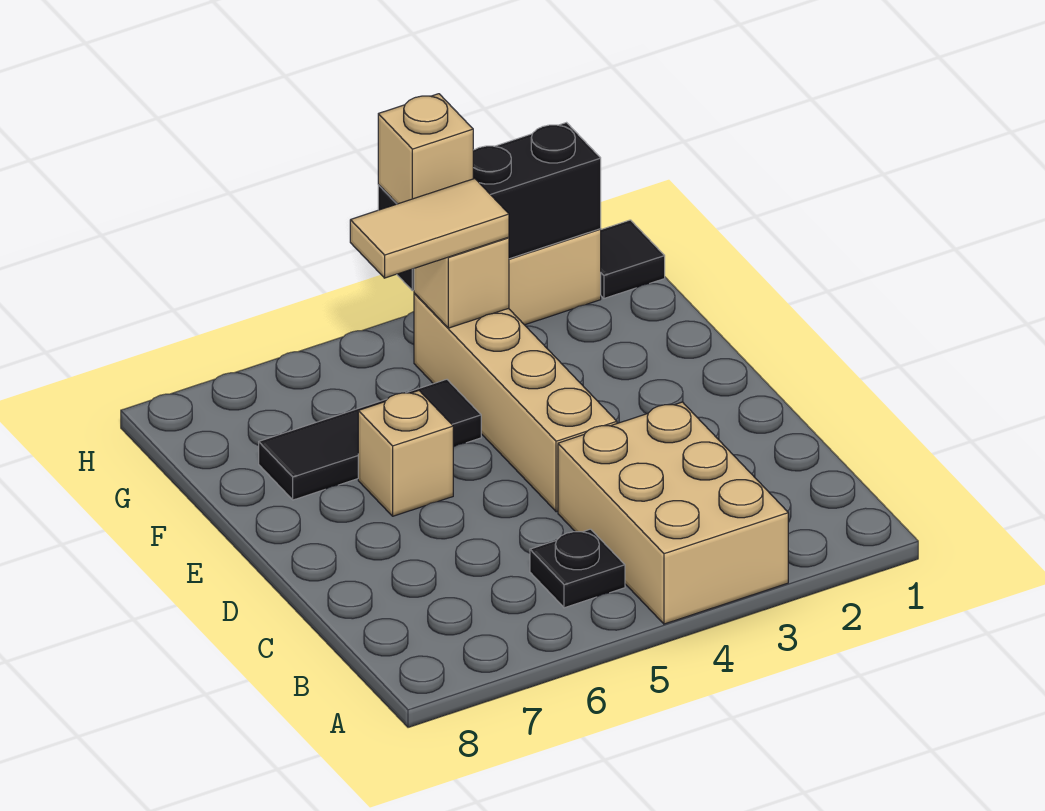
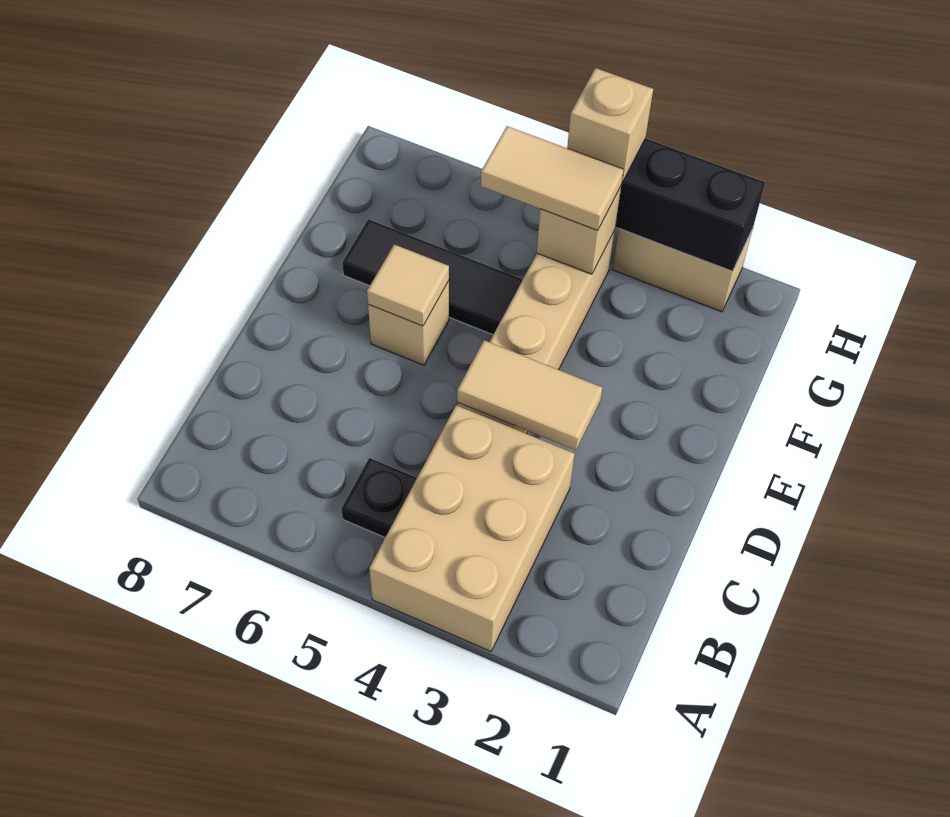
none -> tan 1x2 tile [457,340,602,450]
none -> tan 1x1 tile [367,244,449,326]
black 1x1 tile [601,220,665,298] -> none

